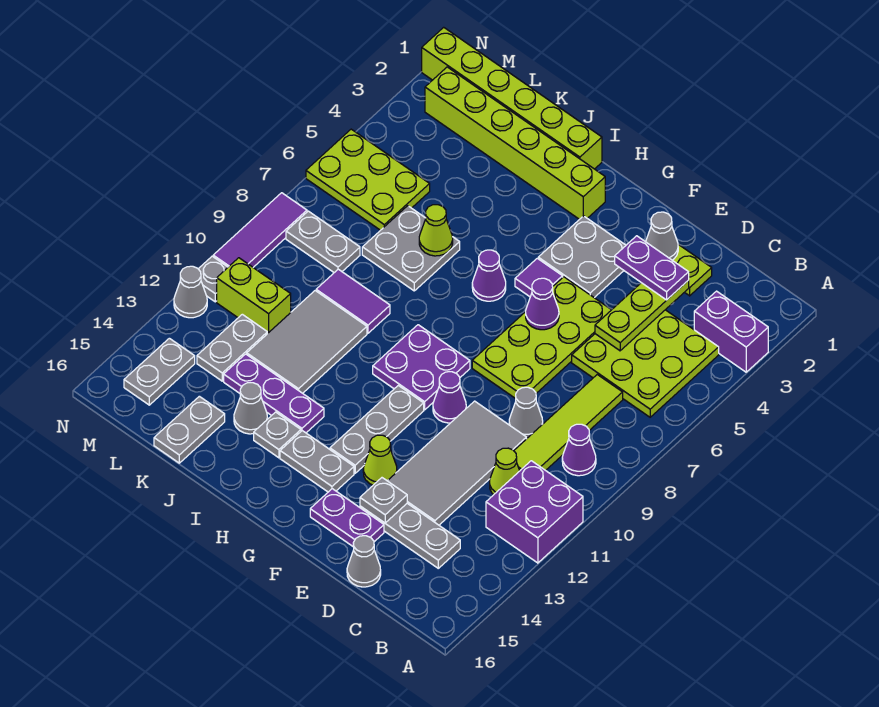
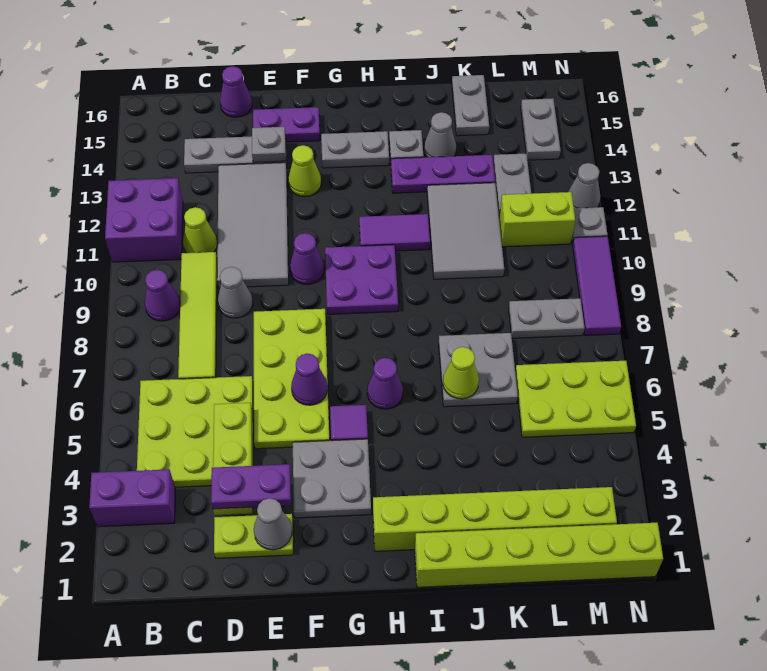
grey 1x1 cone [347,536,381,587] -> purple 1x1 cone [220,66,252,117]
grey 1x3 plate [330,385,424,473] -> none
purple 1x2 tile [316,269,390,333] -> purple 1x2 tile moved to [359,214,430,251]

